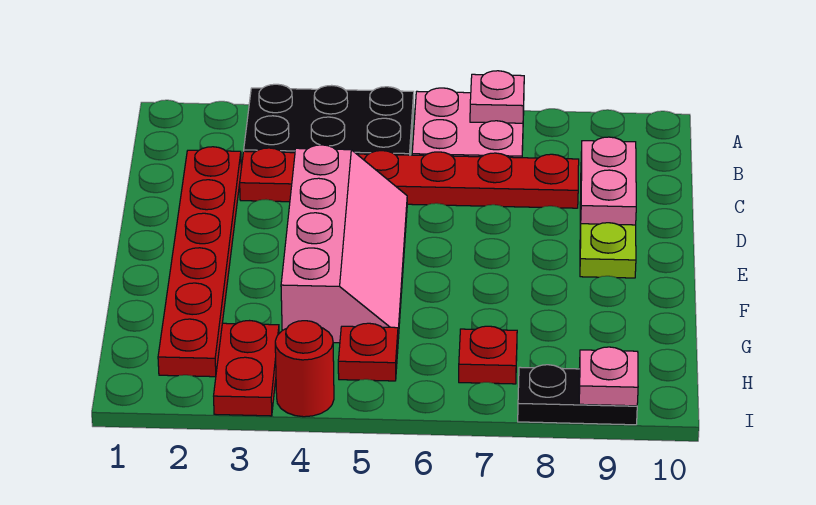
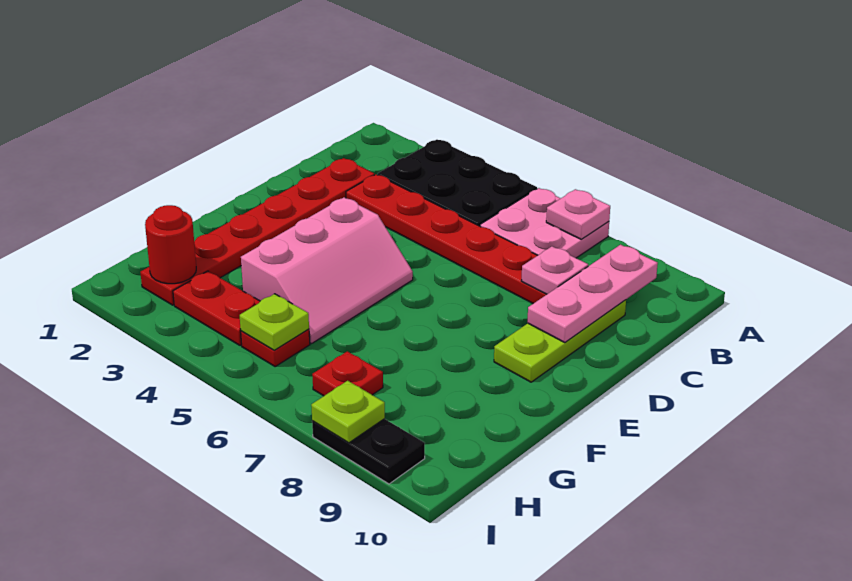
pink 1x2 plate [581,137,636,225] -> pink 1x3 plate [527,245,658,343]
pink 2x4 slope [281,145,407,343] -> pink 2x3 slope [241,197,413,344]
red 1x2 plate [214,321,279,416] -> red 1x2 plate turned to [173,271,260,346]
none -> lime 1x1 plate [240,294,309,350]
red 1x1 round brick [275,321,334,417] -> red 1x1 round brick moved to [145,205,196,284]
none -> lime 1x1 plate [311,381,385,443]
pink 1x1 plate [579,347,638,406] -> pink 1x1 plate moved to [521,246,588,294]

